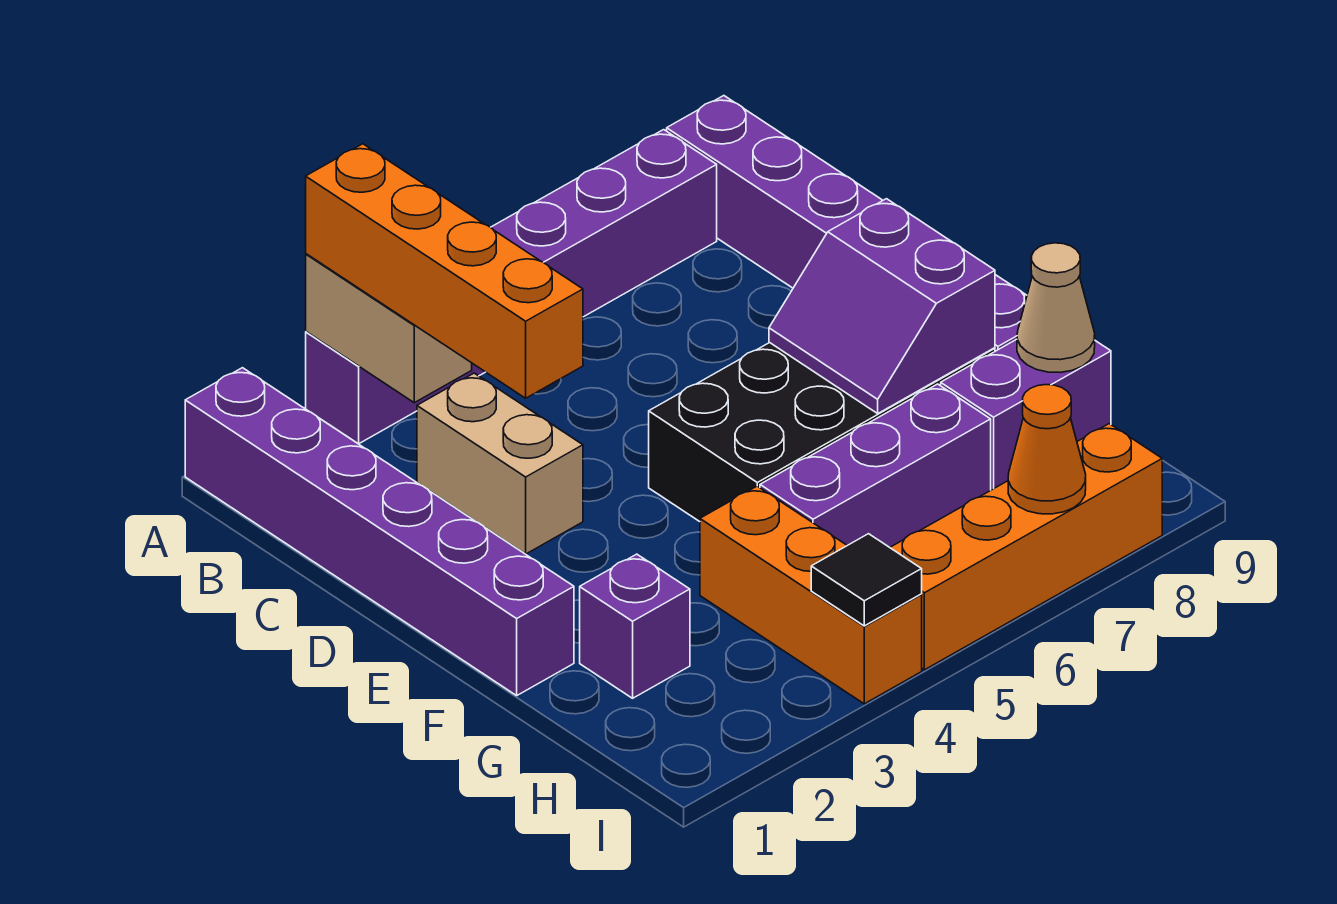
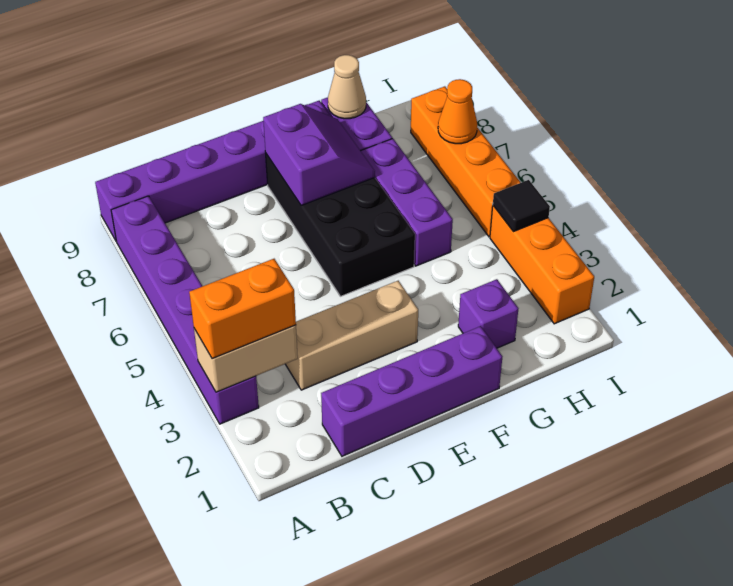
purple 1x6 brick [185,368,574,695] -> purple 1x4 brick [321,326,502,456]
orange 1x4 brick [306,144,583,398] -> orange 1x2 brick [189,259,296,359]
tan 1x2 brick [417,373,583,554] -> tan 1x3 brick [285,281,418,390]
purple 2x2 slope [769,199,995,413] -> purple 2x2 slope turned to [263,104,375,205]
orange 1x3 brick [700,486,922,704] -> orange 1x3 brick turned to [490,206,594,324]

